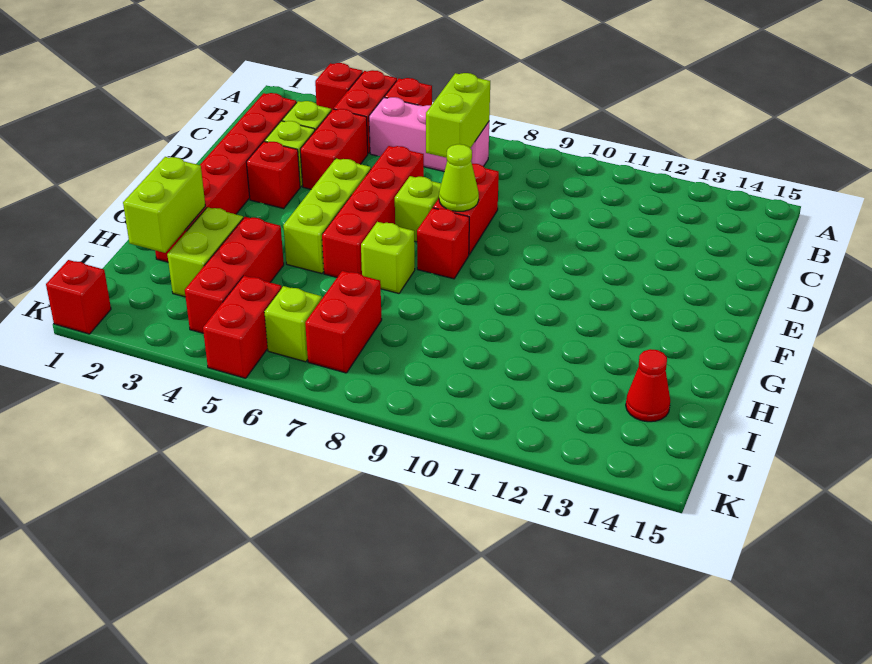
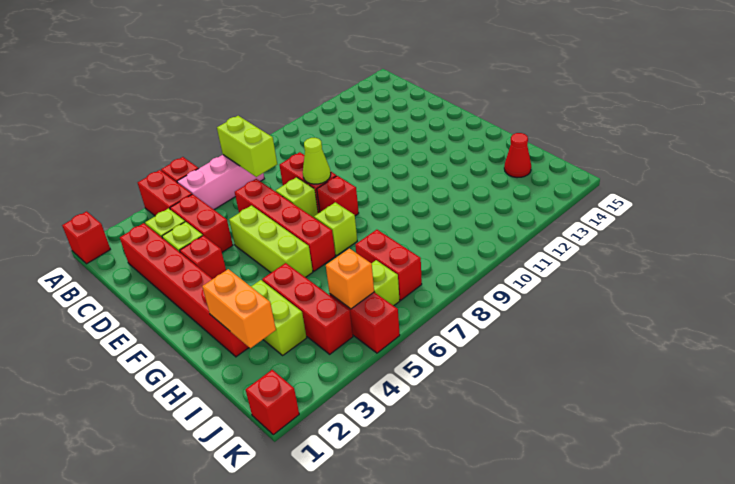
red 1x1 brick [315,63,363,111] -> red 1x1 brick moved to [62,211,110,264]
lime 1x2 brick [123,157,205,253] -> orange 1x2 brick [202,269,276,348]
none -> orange 1x1 brick [326,249,374,309]

